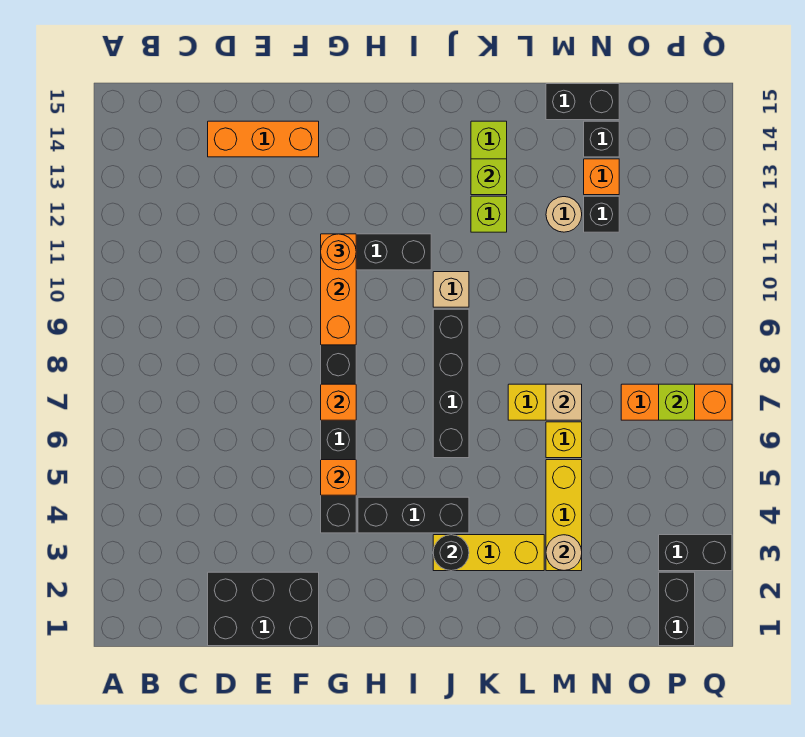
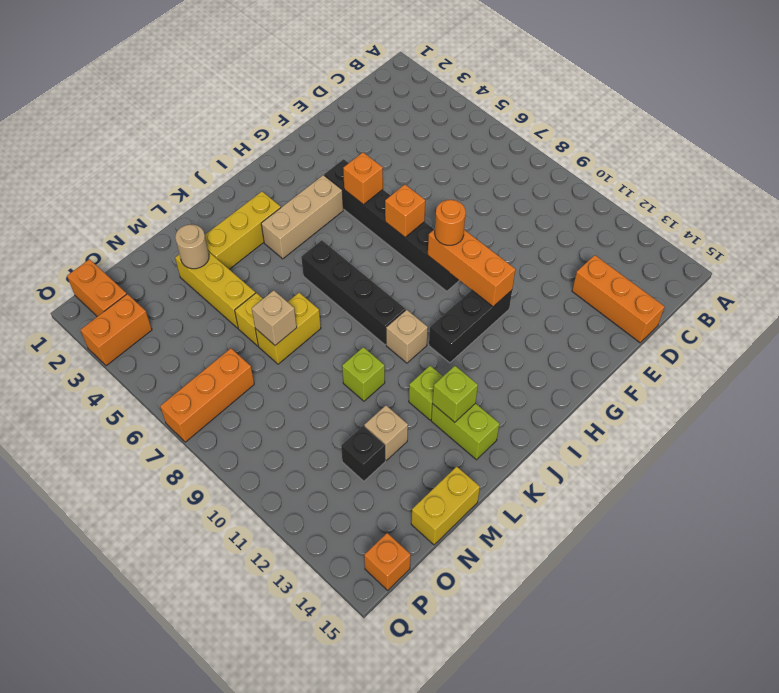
black 2x3 brick [208,572,319,646] -> none
orange 1x3 brick [208,121,319,157] -> orange 1x3 brick turned to [572,255,665,343]
orange 1x1 round brick [321,234,356,270] -> orange 1x1 round brick moved to [435,200,466,245]
black 1x3 brick [358,497,469,533] -> tan 1x3 brick [261,175,343,259]
black 1x1 round brick [433,535,469,571] -> none
tan 1x1 round brick [546,197,582,232] -> tan 1x1 brick [364,405,408,460]
black 1x2 brick [546,84,619,120] -> yellow 1x2 brick [411,467,480,545]
orange 1x1 brick [584,159,619,195] -> orange 1x1 brick moved to [364,533,411,590]
black 1x1 brick [584,121,619,157] -> none
black 1x2 brick [659,572,695,646] -> orange 1x2 brick [67,259,127,317]
black 1x2 brick [659,535,732,571] -> orange 1x2 brick [81,294,152,366]
lime 1x1 brick [659,384,695,420] -> lime 1x1 brick moved to [342,347,385,401]

